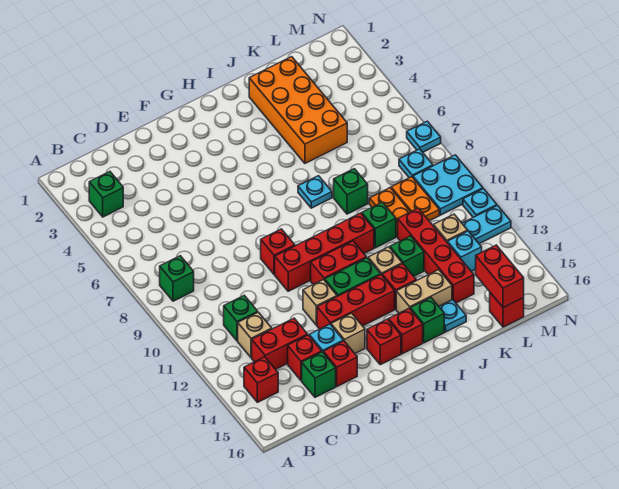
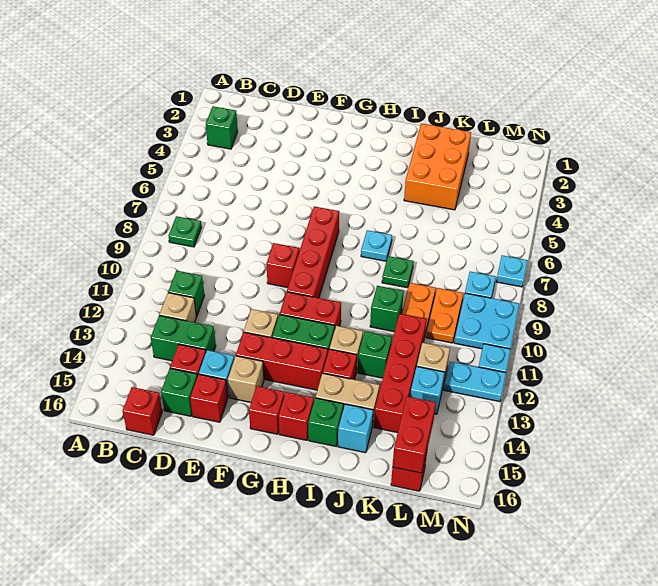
green 1x1 brick [160,256,194,301] -> green 1x1 plate [169,216,201,247]
red 1x1 brick [244,357,278,402] -> red 1x1 brick moved to [123,387,162,435]
red 1x2 brick [252,318,308,369] -> green 1x2 brick [151,315,216,361]
red 1x4 brick [275,213,374,291] -> red 1x4 brick turned to [287,206,339,298]
orange 2x4 brick [249,57,347,163] -> orange 2x3 brick [404,123,471,210]
green 1x1 brick [334,169,368,214] -> green 1x1 plate [382,256,414,288]
cyan 1x1 plate [439,300,466,332] -> cyan 1x1 brick [338,404,373,453]

